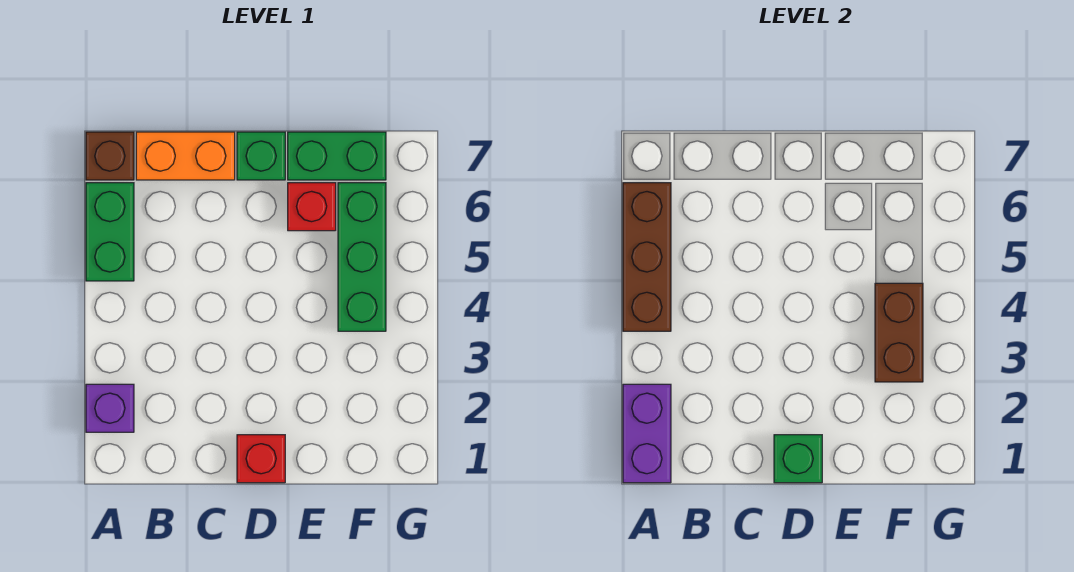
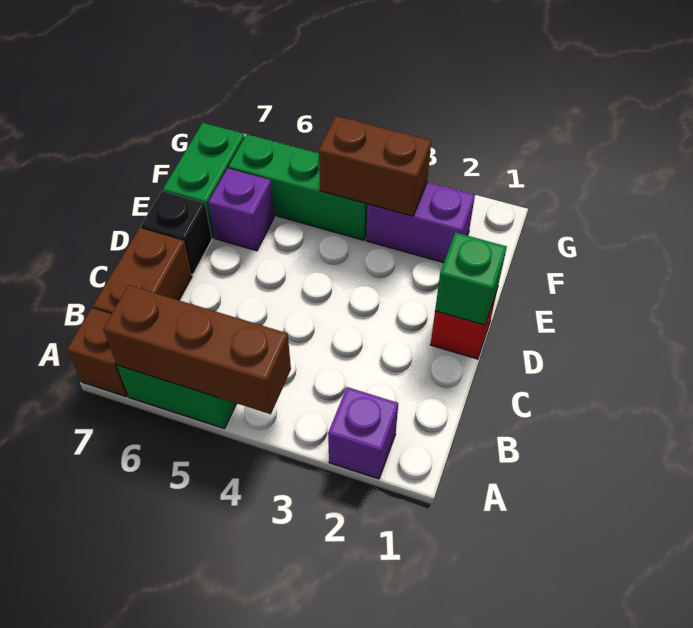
purple 1x2 brick [623,384,671,483] -> purple 1x2 brick moved to [366,182,475,263]
orange 1x2 brick [136,132,235,180] -> brown 1x2 brick [93,228,192,314]
green 1x1 brick [237,132,285,180] -> black 1x1 brick [141,191,212,275]
red 1x1 brick [288,183,336,231] -> purple 1x1 brick [208,168,274,251]

